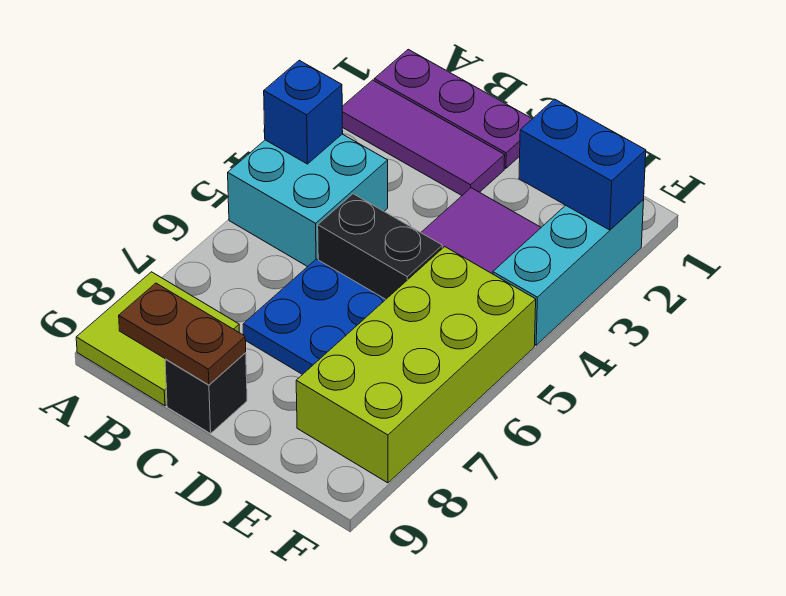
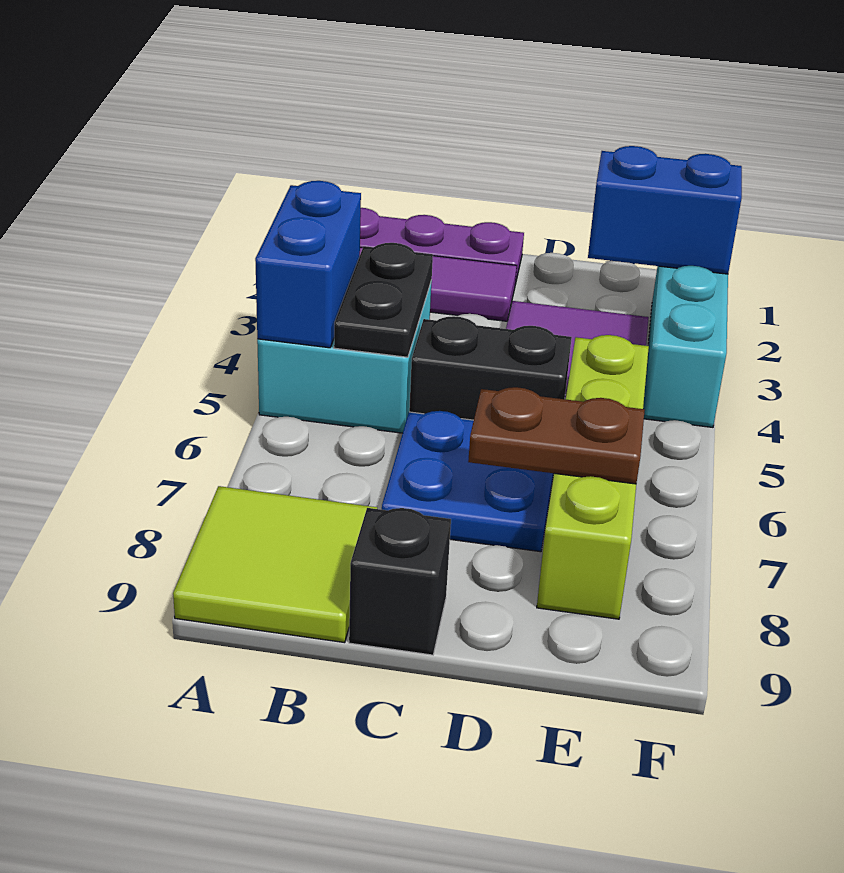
blue 1x1 brick [264,60,343,164] -> blue 1x2 brick [255,181,361,348]
none -> black 1x2 plate [334,243,433,357]
brown 1x2 plate [119,283,246,385] -> brown 1x2 plate moved to [468,387,645,484]
lime 2x4 brick [296,247,536,483] -> lime 1x4 brick [537,335,649,619]

